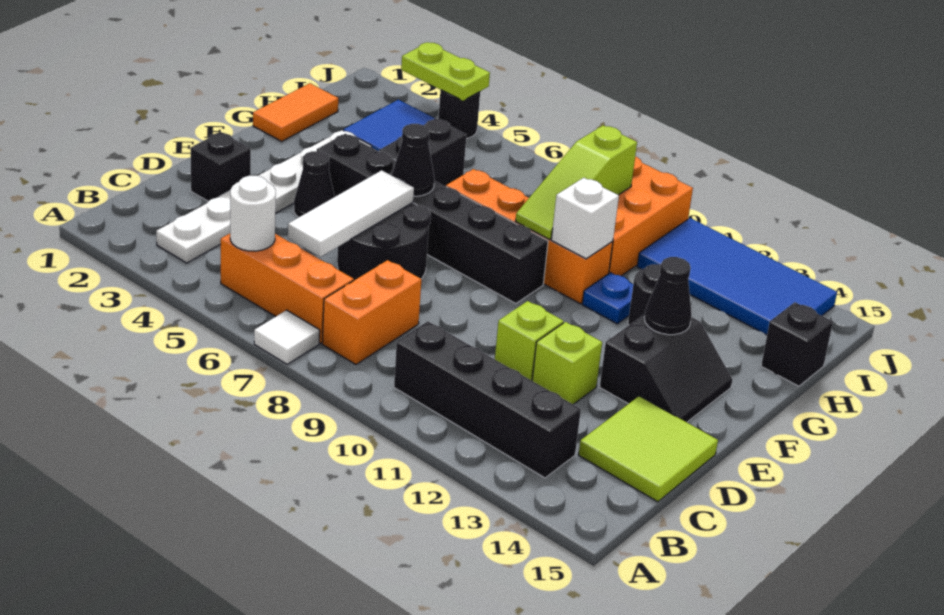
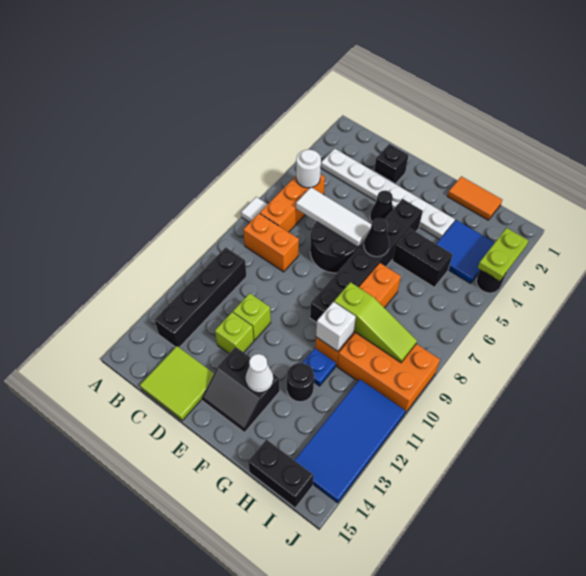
black 1x1 cone [644,257,692,335] -> white 1x1 cone [246,354,273,393]
lime 1x3 slope [516,125,637,239] -> lime 1x3 slope turned to [334,282,417,362]
black 1x1 brick [761,302,833,386] -> black 1x2 brick [248,439,313,508]

